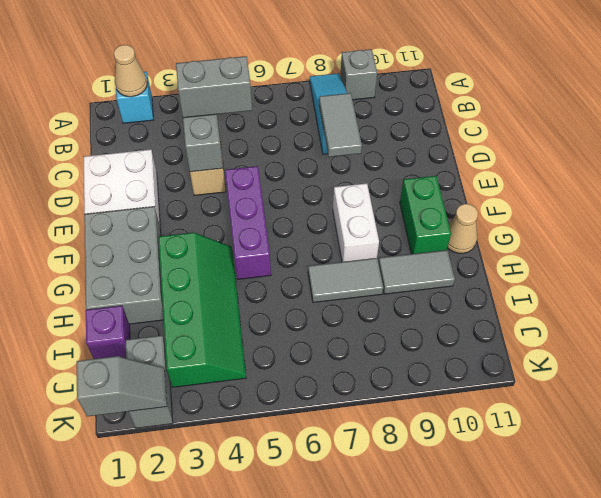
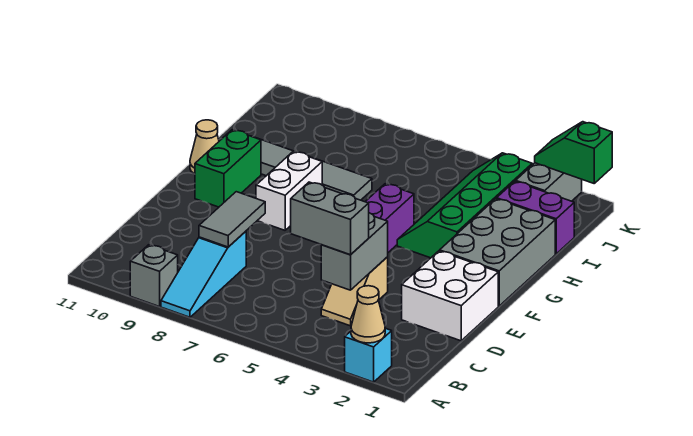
purple 1x1 brick [86,306,130,359] -> purple 1x2 brick [497,181,574,254]
grey 1x2 slope [77,356,167,416] -> green 1x2 slope [535,122,612,183]

